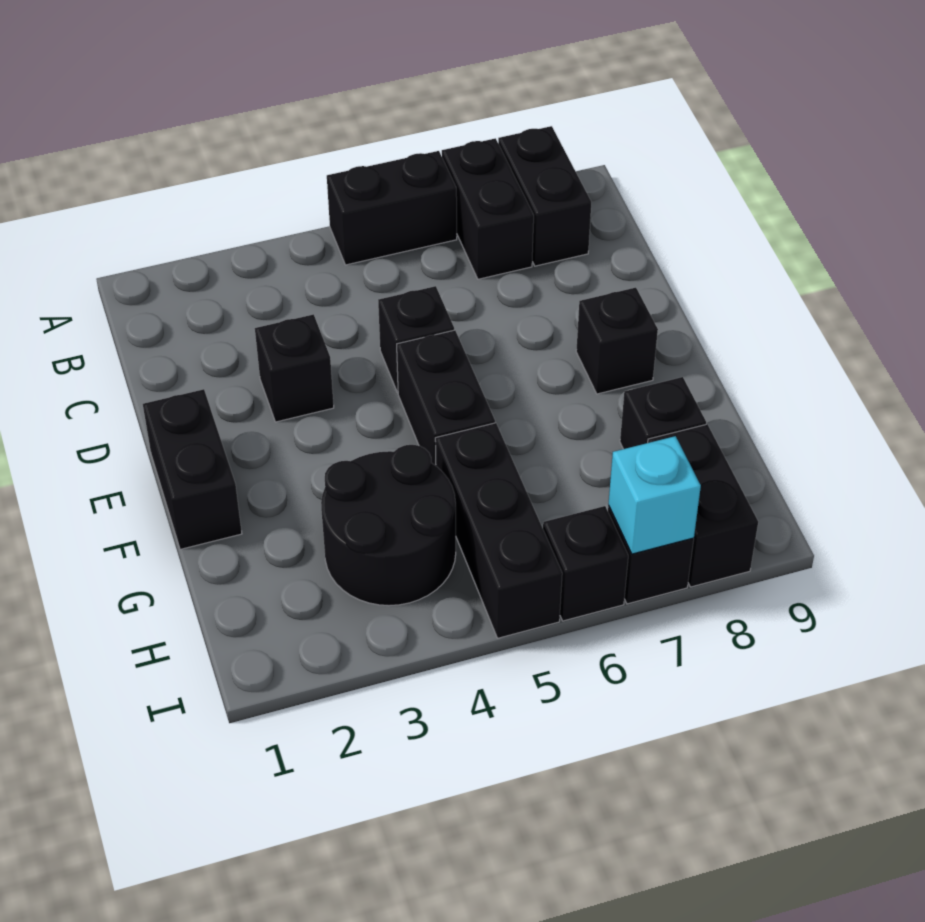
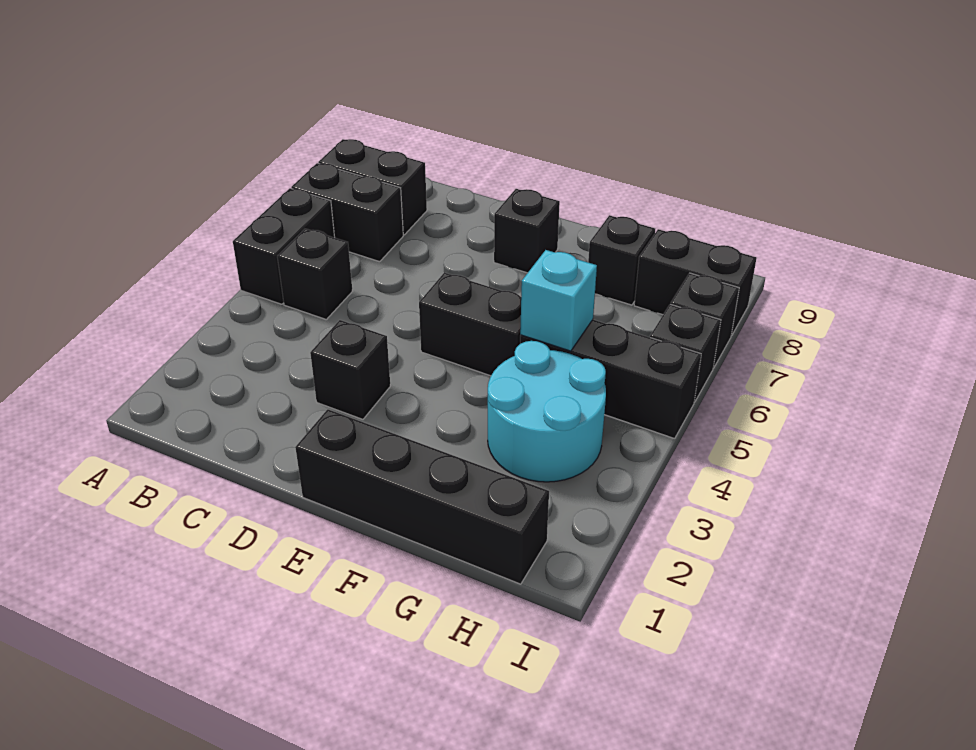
black 1x1 brick [378,286,454,393] -> black 1x1 brick moved to [277,229,352,319]
black 1x2 brick [143,389,242,549] -> black 1x4 brick [295,409,549,584]
black 2x2 round brick [321,445,456,606] -> cyan 2x2 round brick [488,341,606,482]
cyan 1x1 brick [608,436,701,554] -> cyan 1x1 brick moved to [520,250,597,351]

